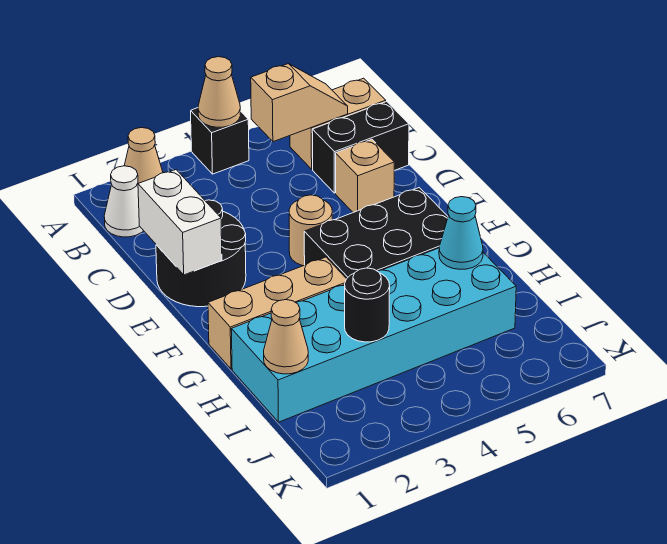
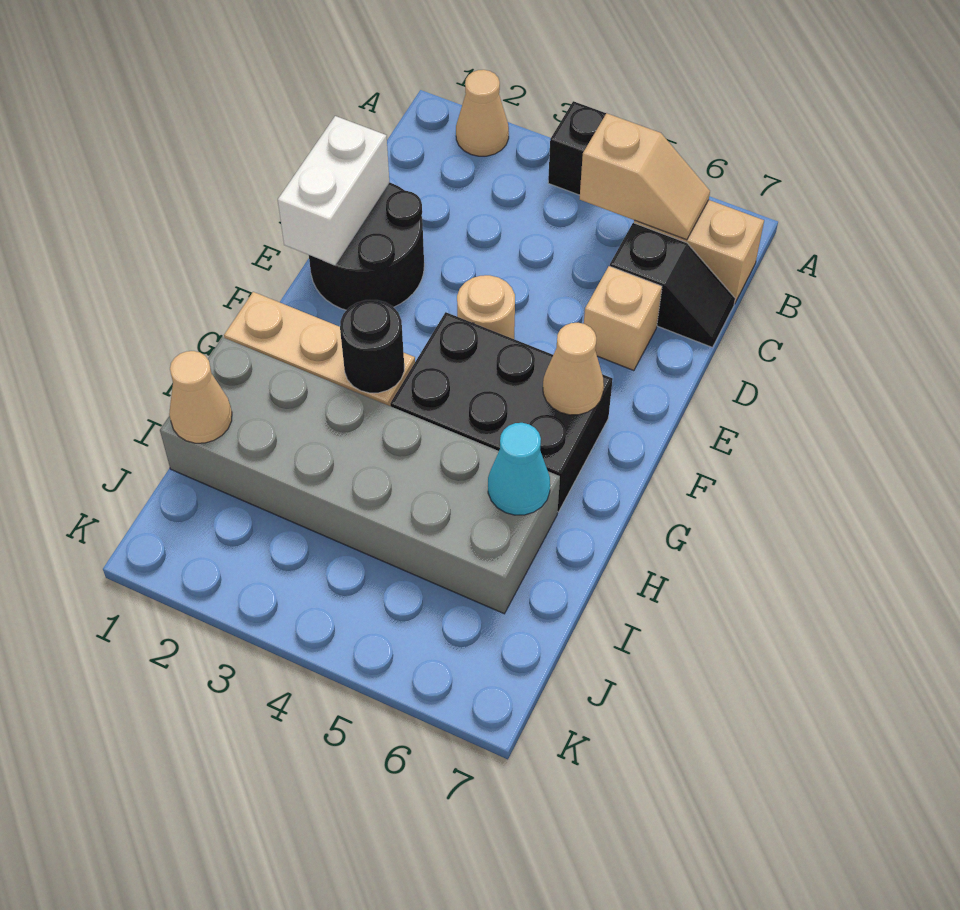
tan 1x1 cone [198,57,241,127] -> tan 1x1 cone moved to [543,323,604,415]
white 1x1 cone [104,166,143,237] -> none
black 1x2 brick [312,102,409,193] -> black 1x2 slope [610,223,735,347]
cyan 2x6 brick [231,248,516,422] -> grey 2x6 brick [160,337,560,614]
black 1x1 round brick [345,268,390,342] -> black 1x1 round brick moved to [340,300,404,393]

